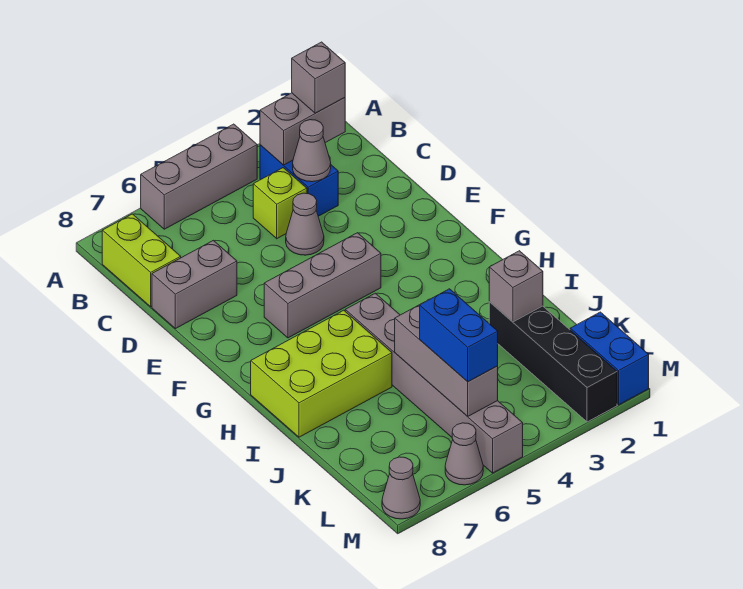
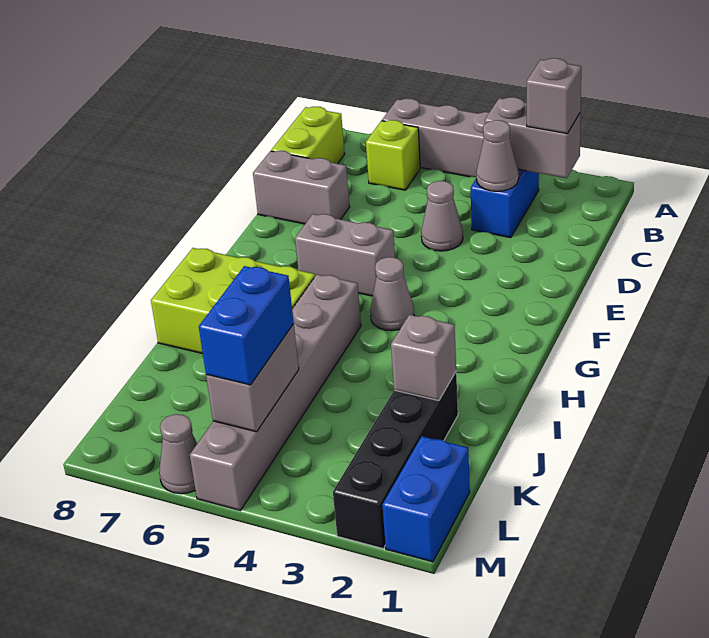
lime 1x1 brick [253,168,307,239] -> lime 1x1 brick moved to [366,120,420,190]
grey 1x3 brick [264,233,381,338] -> grey 1x2 brick [295,214,395,296]
grey 1x3 brick [395,305,498,416] -> grey 1x2 brick [206,324,299,432]
grey 1x1 cone [382,457,420,519] -> grey 1x1 cone moved to [370,257,414,331]

